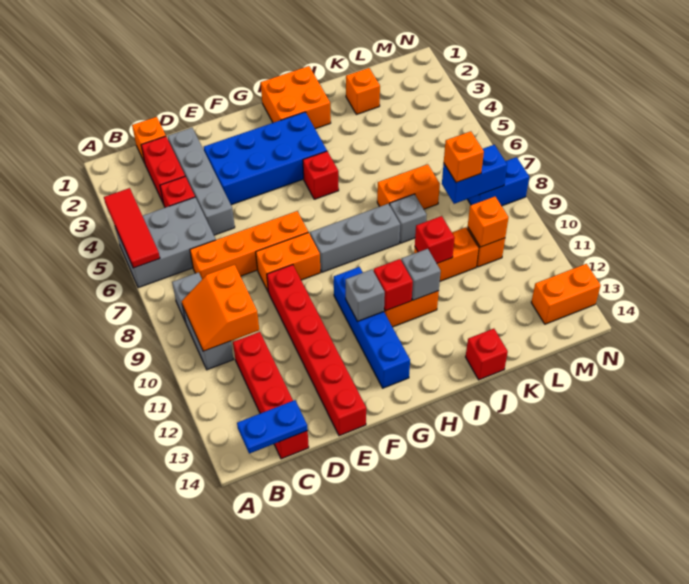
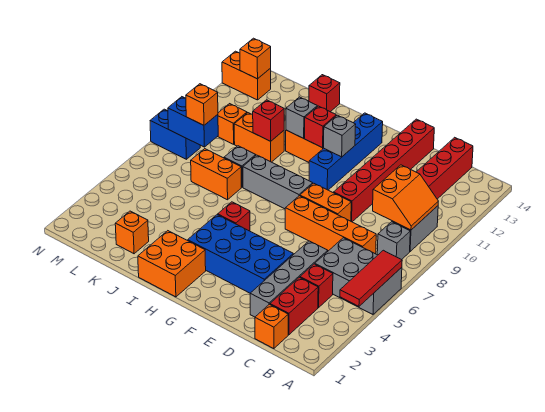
blue 1x2 plate [237,400,308,454] -> none
orange 1x1 brick [468,197,509,247] -> orange 1x1 brick moved to [240,38,271,79]

